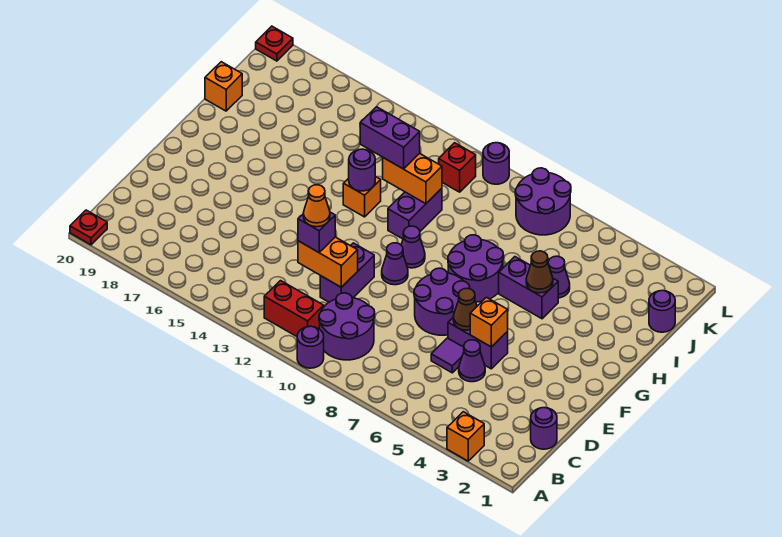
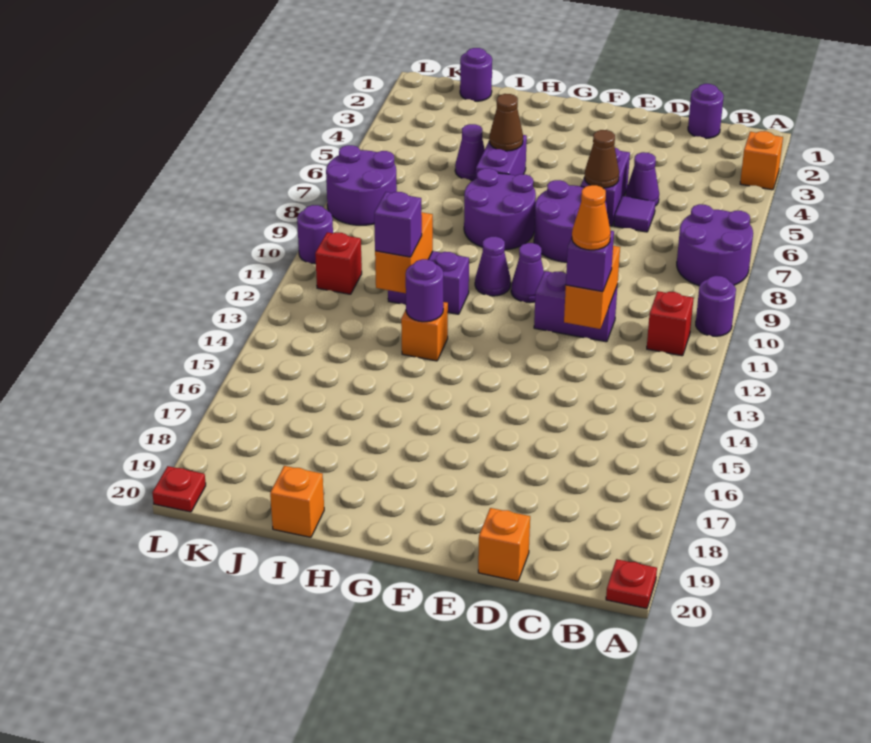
purple 2x2 round brick [319,293,375,360] -> purple 2x2 round brick moved to [677,204,753,286]
red 1x2 brick [264,281,324,336] -> red 1x1 brick [647,291,694,356]
orange 1x1 brick [470,298,508,347] -> orange 1x1 brick moved to [478,508,530,581]
purple 1x2 brick [360,107,420,169] -> purple 1x1 brick [374,192,422,257]

